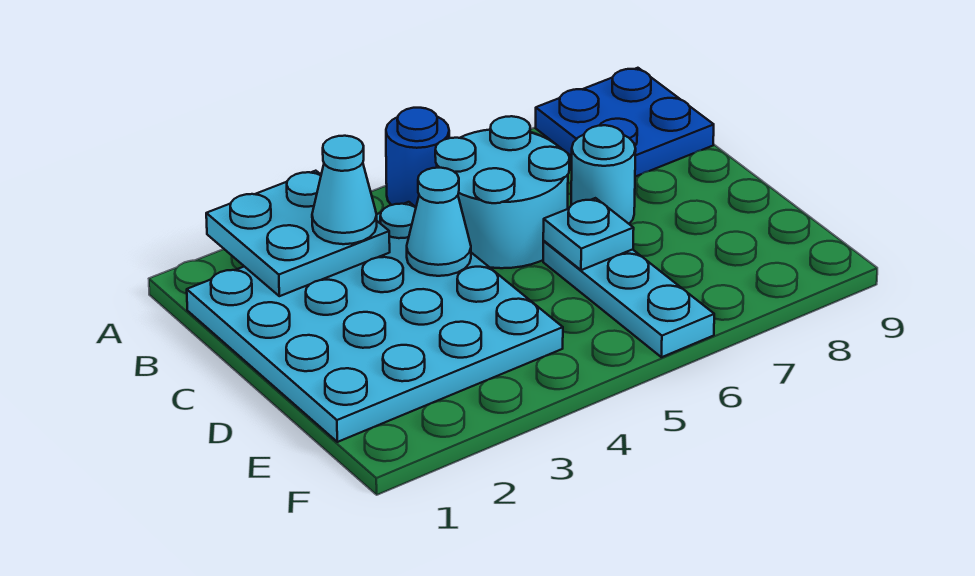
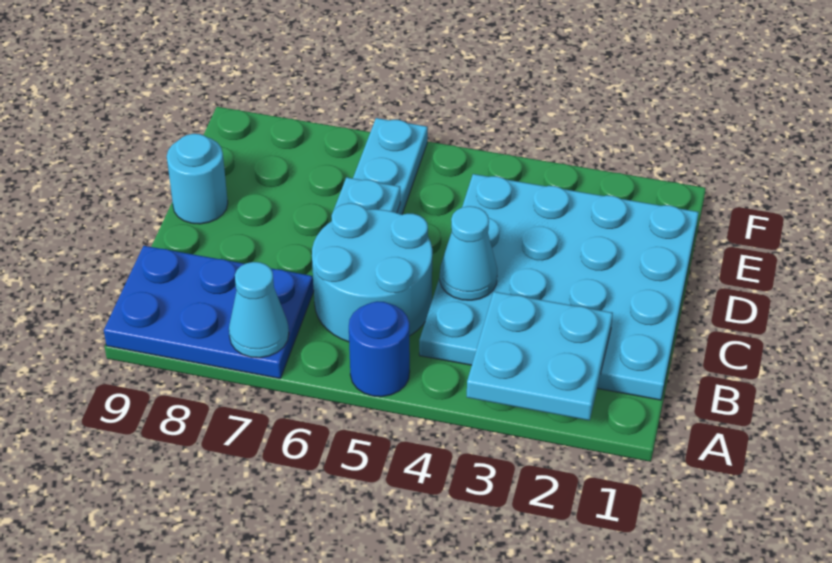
blue 2x2 plate [536,68,714,177] -> blue 2x3 plate [104,246,314,379]
cyan 1x1 cone [312,136,377,244] -> cyan 1x1 cone moved to [229,262,289,358]
cyan 1x1 round brick [571,125,636,224] -> cyan 1x1 round brick moved to [167,134,228,224]

